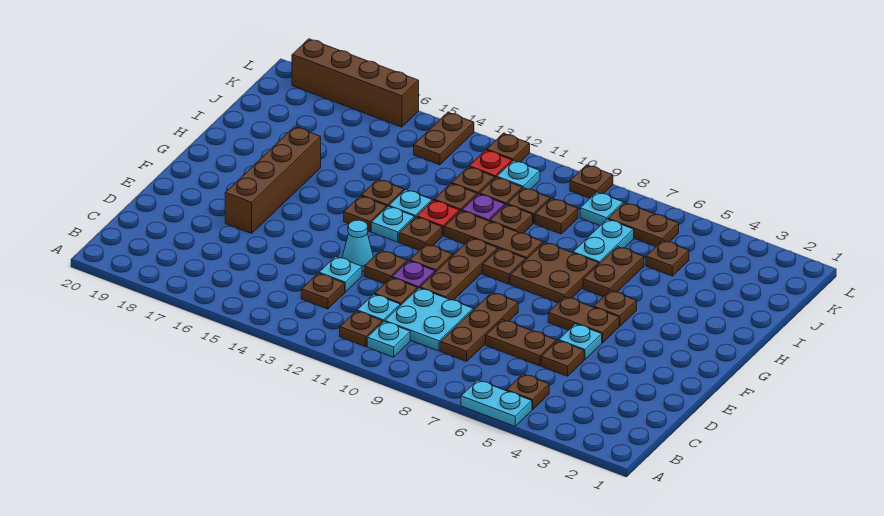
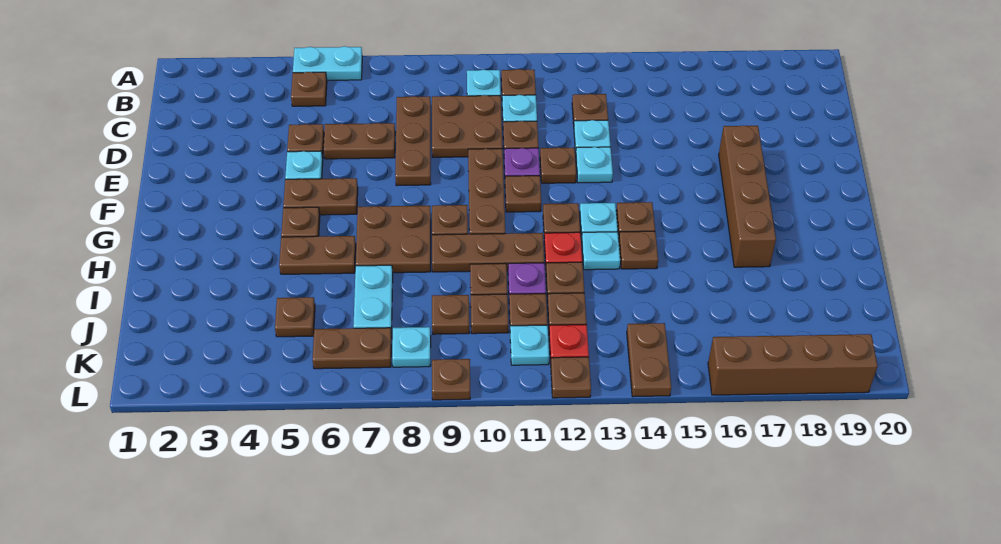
cyan 2x2 plate [385,288,473,351] -> brown 2x2 plate [432,95,502,157]
cyan 1x1 cone [342,220,373,272] -> cyan 1x1 plate [576,147,613,183]
brown 1x2 plate [583,247,644,297] -> brown 1x2 plate turned to [279,236,356,274]

